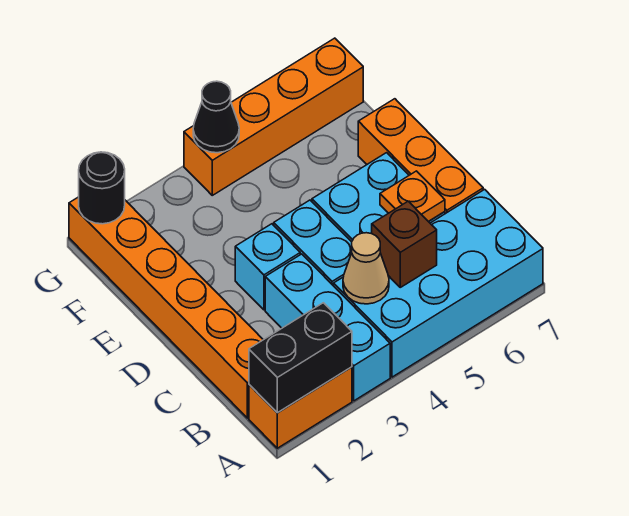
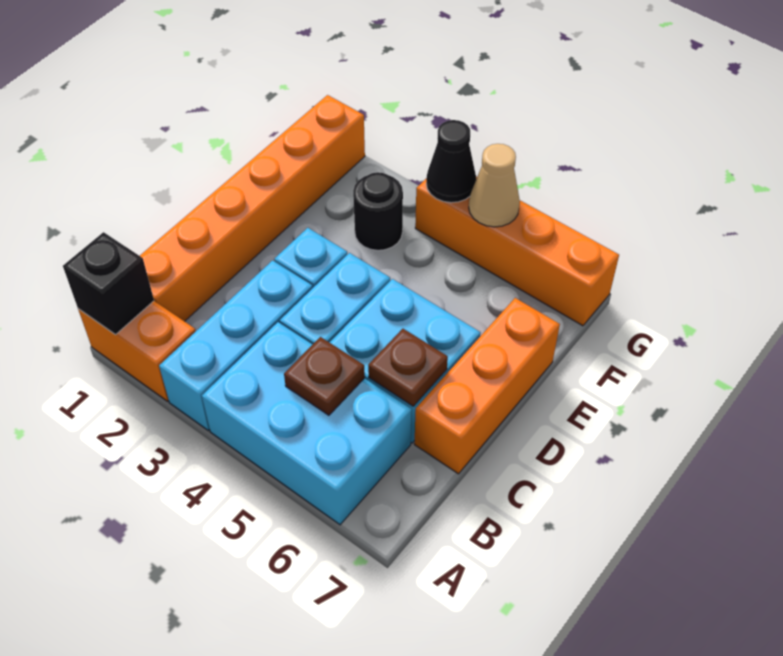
black 1x2 brick [249,303,352,413] -> black 1x1 brick [63,232,154,335]
cyan 2x4 brick [334,189,543,377] -> cyan 2x3 brick [202,322,412,525]
tan 1x1 cone [343,233,389,304] -> tan 1x1 cone moved to [469,144,520,227]
brown 1x1 brick [372,201,437,287] -> brown 1x1 plate [284,337,365,415]
orange 1x1 plate [380,171,445,221] -> brown 1x1 plate [368,329,448,406]
black 1x1 round brick [79,152,125,224] -> black 1x1 round brick moved to [353,172,403,250]

